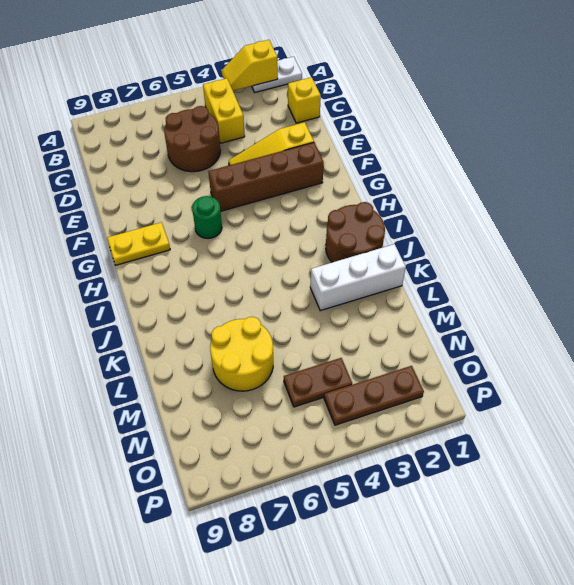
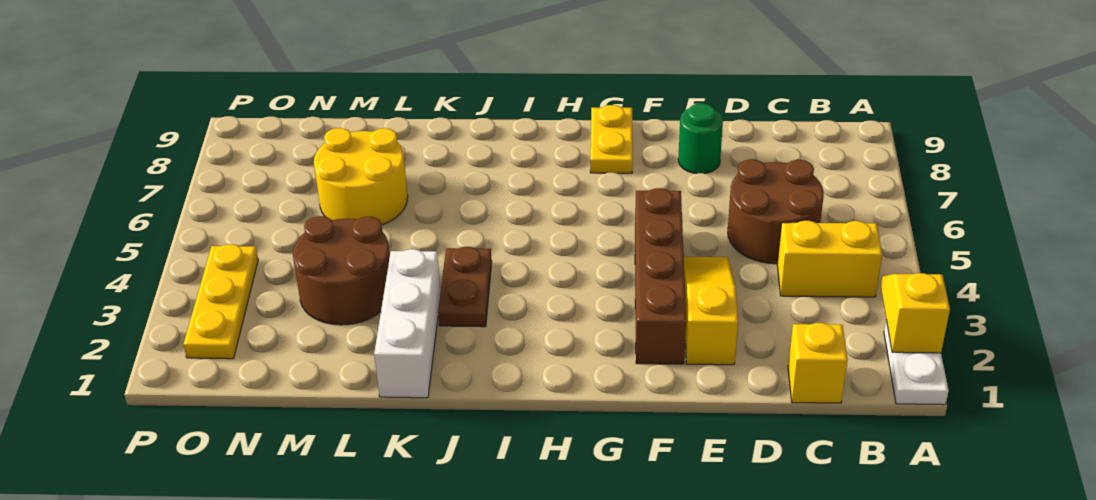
green 1x1 round brick [192,196,222,239] -> green 1x1 round brick moved to [678,103,723,174]
brown 2x2 round brick [326,202,385,262] -> brown 2x2 round brick moved to [293,216,390,325]
brown 1x2 plate [284,358,352,407] -> brown 1x2 plate moved to [438,247,492,327]
brown 1x3 plate [324,366,424,425] -> yellow 1x3 plate [183,244,258,359]

